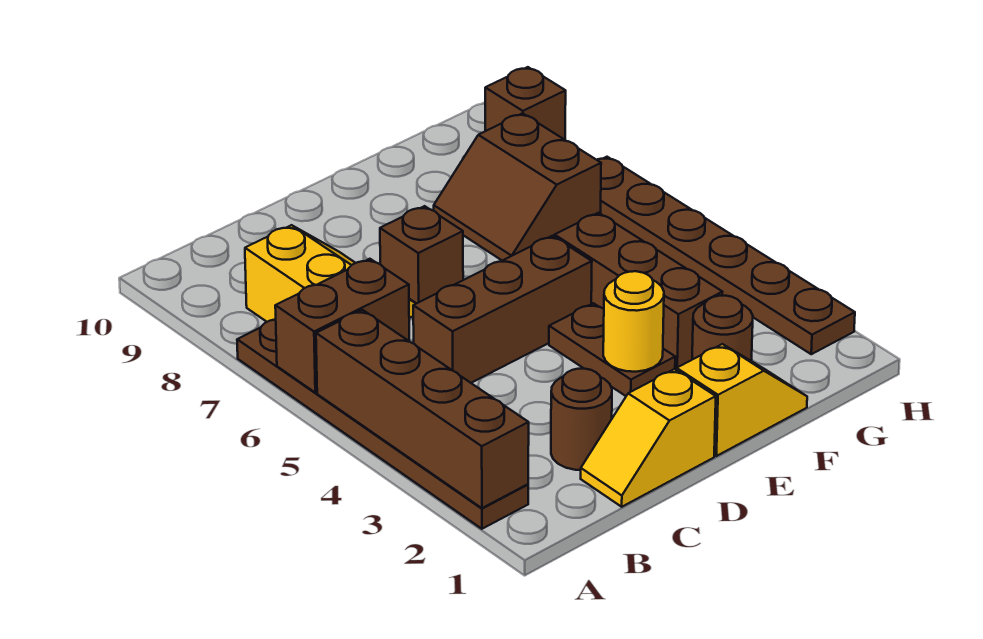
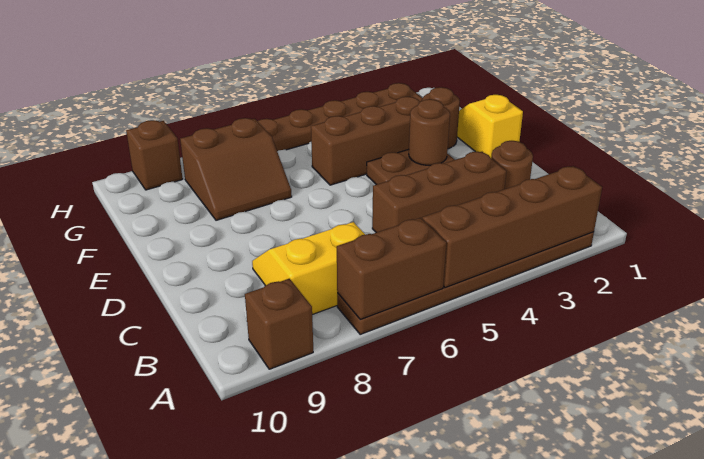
brown 1x2 brick [275,259,409,393] -> brown 1x2 brick turned to [337,218,446,319]
yellow 1x2 slope [581,369,716,507] -> none
brown 1x3 brick [413,236,592,383] -> brown 1x3 brick turned to [372,152,506,233]
brown 1x1 brick [380,206,463,304] -> brown 1x1 brick moved to [245,279,313,369]
yellow 1x1 round brick [603,271,664,372] -> brown 1x1 round brick [409,99,450,165]

